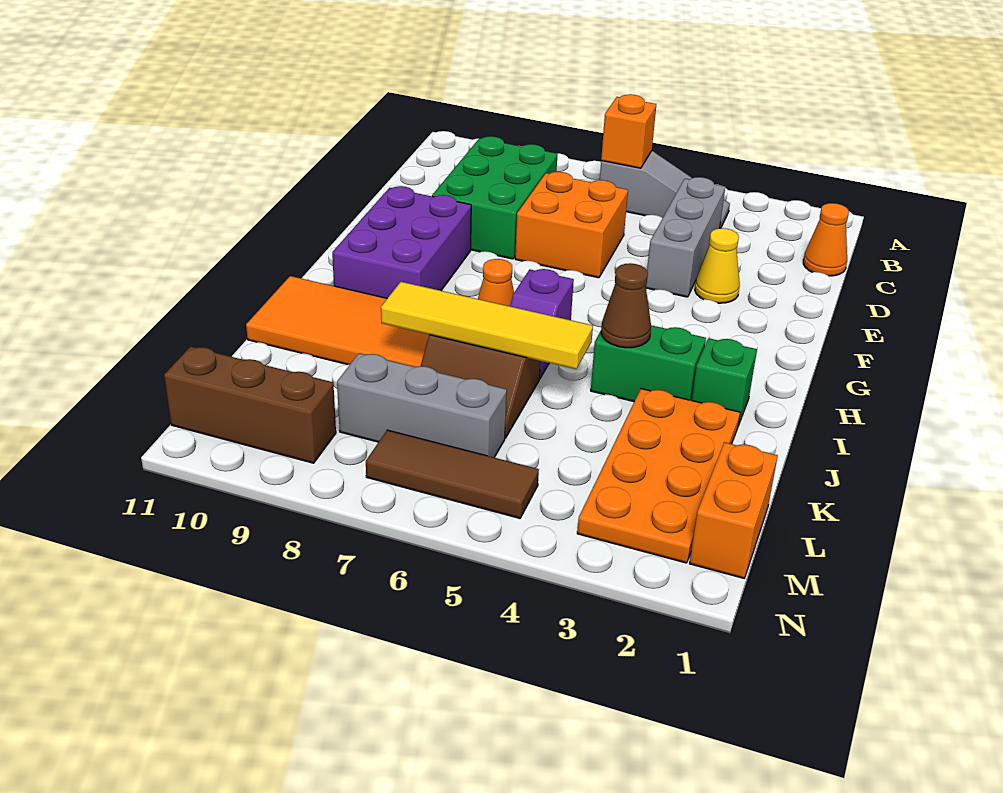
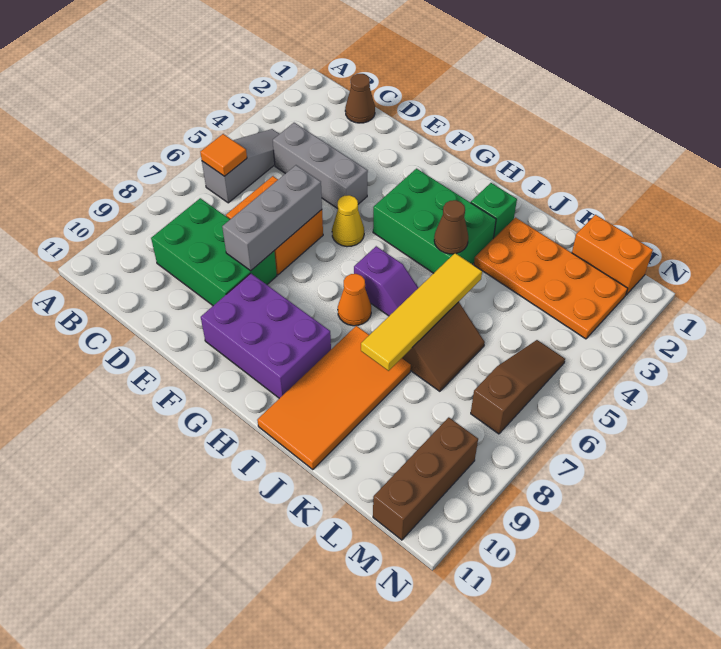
orange 1x1 brick [601,94,656,168] -> orange 1x1 tile [200,134,247,176]
orange 1x1 cone [803,203,849,276] -> brown 1x1 cone [345,74,375,123]
yellow 1x1 cone [695,228,740,303] -> yellow 1x1 cone moved to [332,195,364,247]
green 1x2 brick [591,325,706,402] -> green 2x3 brick [373,169,496,273]
grey 1x3 brick [337,353,507,457] -> grey 1x3 brick moved to [222,165,322,271]
brown 1x3 tile [366,430,539,518] -> brown 1x3 slope [471,340,565,434]

